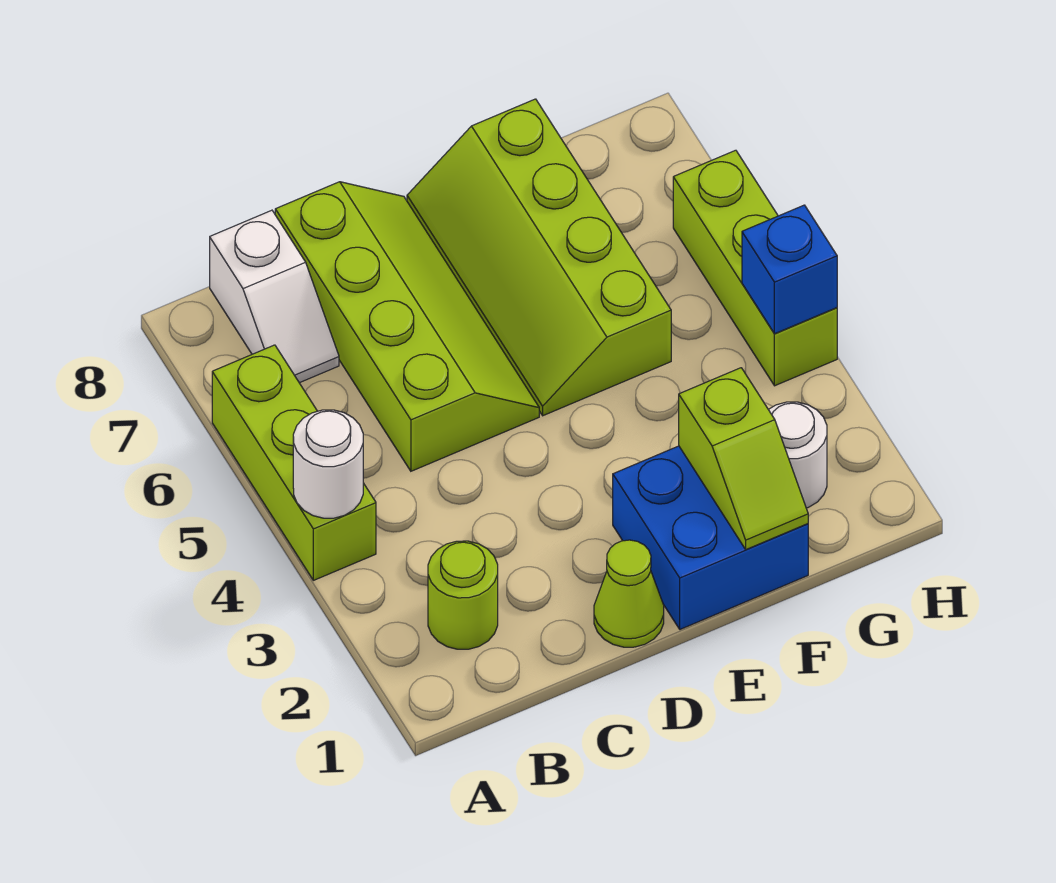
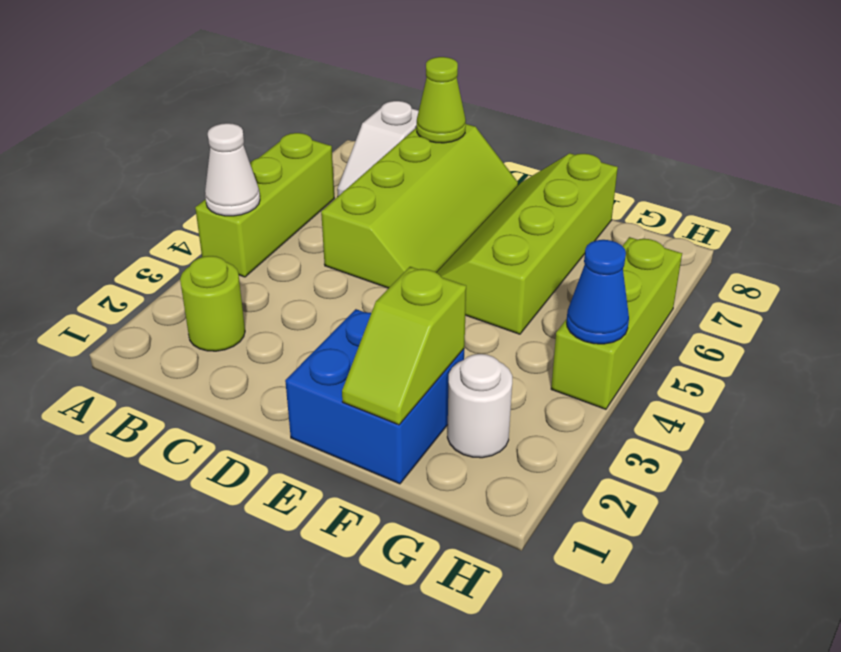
white 1x1 round brick [293,410,363,518] -> white 1x1 cone [205,123,260,216]
lime 1x1 cone [594,540,664,647] -> lime 1x1 cone moved to [417,57,466,143]
blue 1x1 brick [742,205,837,334] -> blue 1x1 cone [567,240,629,344]

